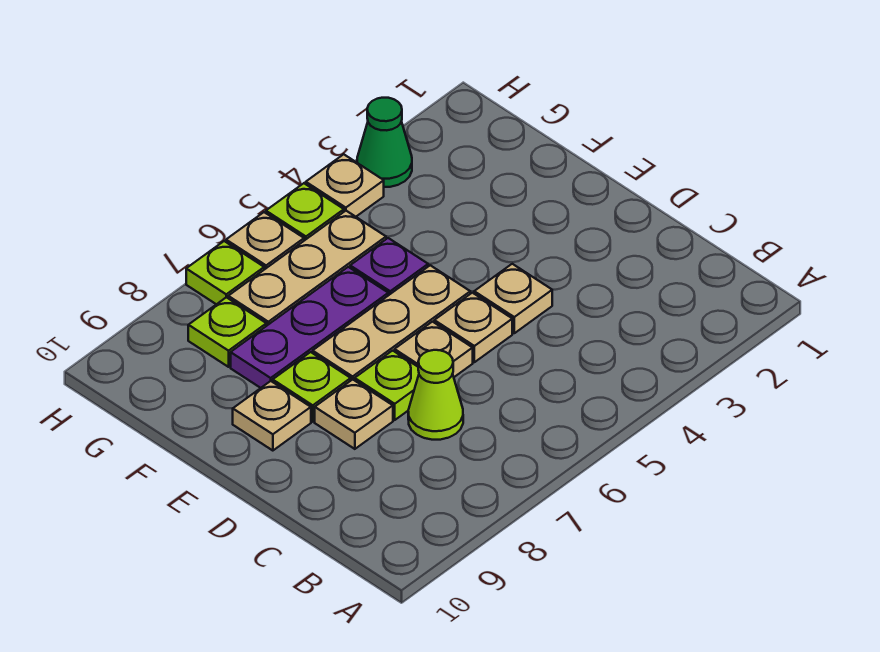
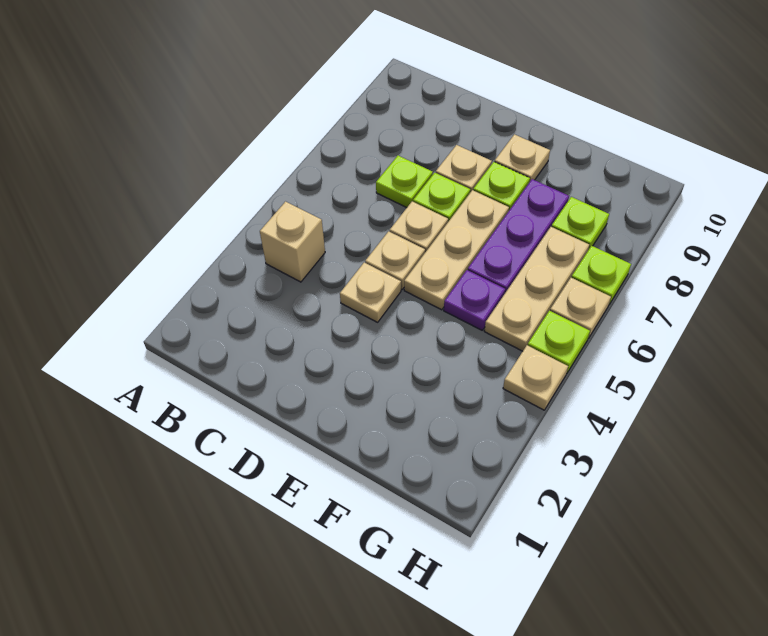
none -> tan 1x1 brick [260,202,325,282]
lime 1x1 cone [408,350,463,440] -> lime 1x1 plate [376,156,433,207]
green 1x1 cone [357,98,412,187] -> none

